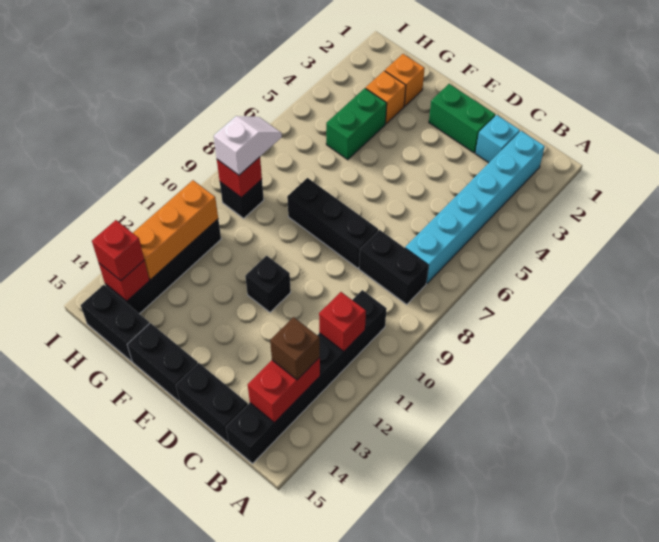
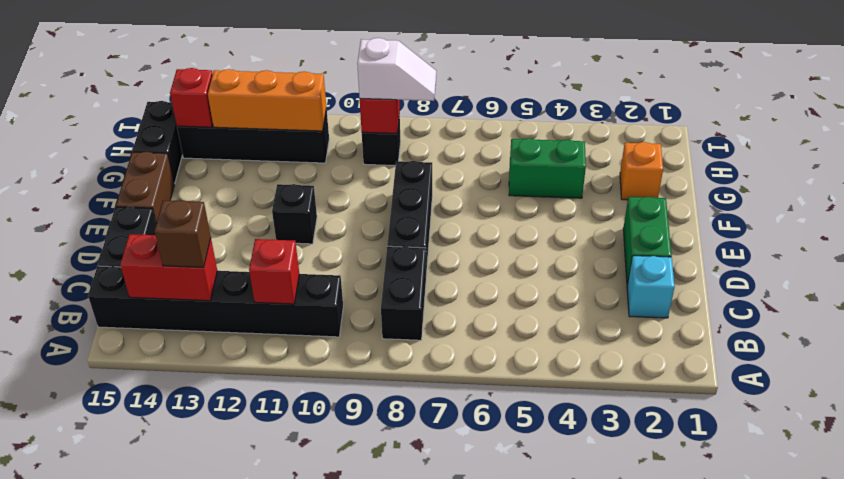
cyan 1x6 brick [405,131,545,284] -> none
black 1x2 brick [127,323,198,401] -> brown 1x2 brick [116,152,174,224]
orange 1x1 brick [366,71,406,124] -> none
red 1x1 brick [92,220,144,281] -> none

